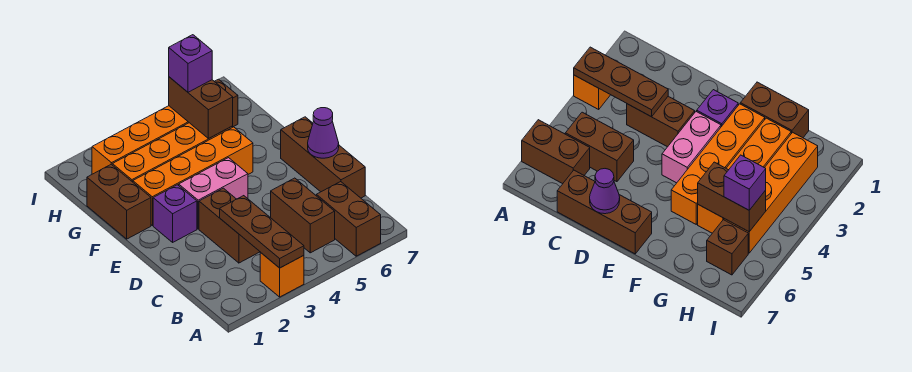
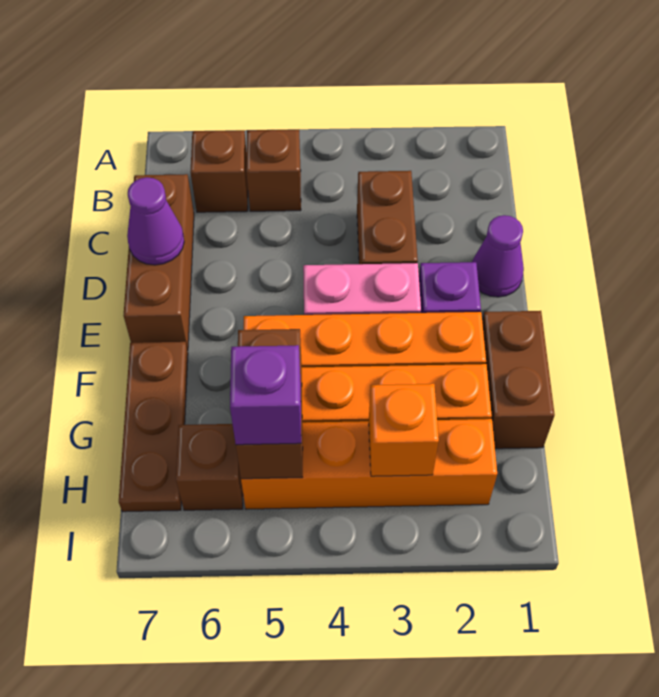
orange 1x1 brick [260,252,304,297] -> orange 1x1 brick moved to [369,384,439,476]
brown 1x3 plate [220,196,304,268] -> brown 1x3 plate moved to [119,342,188,512]
brown 1x2 brick [316,182,381,256] -> brown 1x1 brick [190,130,248,212]
brown 1x2 brick [271,178,335,253] -> brown 1x1 brick [246,129,301,211]
none -> purple 1x1 cone [472,215,524,297]

